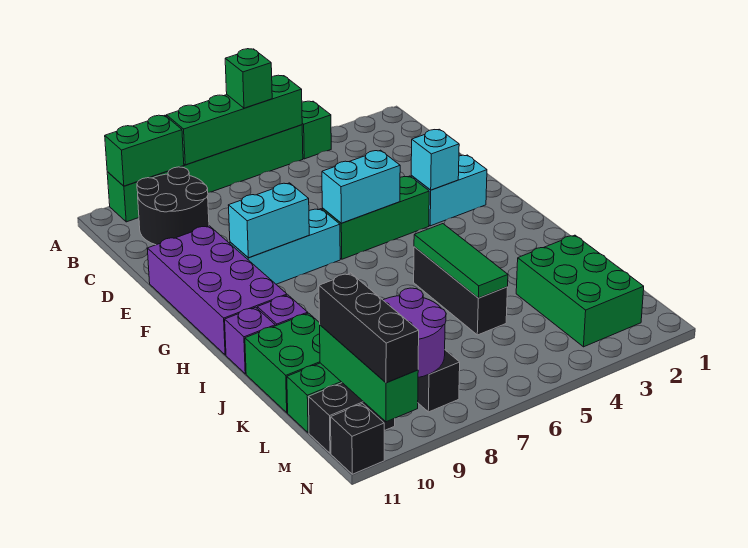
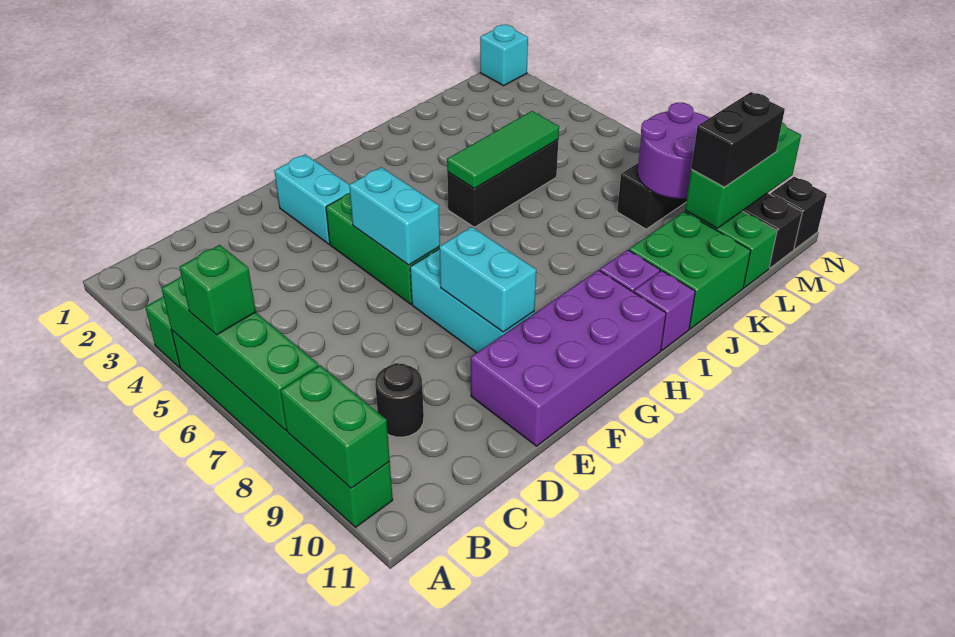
black 2x2 round brick [137,167,209,245] -> black 1x1 round brick [375,363,424,437]
cyan 1x1 brick [411,129,459,190] -> cyan 1x1 brick moved to [480,25,528,86]
green 2x3 brick [516,235,644,347] -> none
black 1x3 brick [319,273,419,383] -> black 1x2 brick [691,92,785,187]

